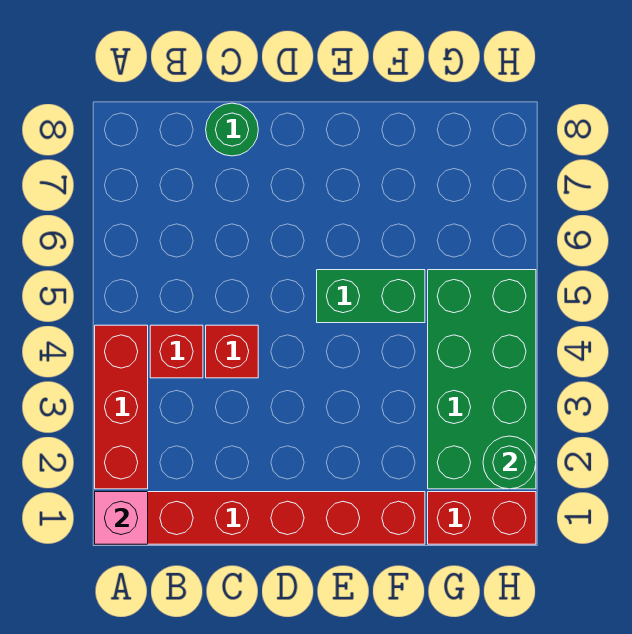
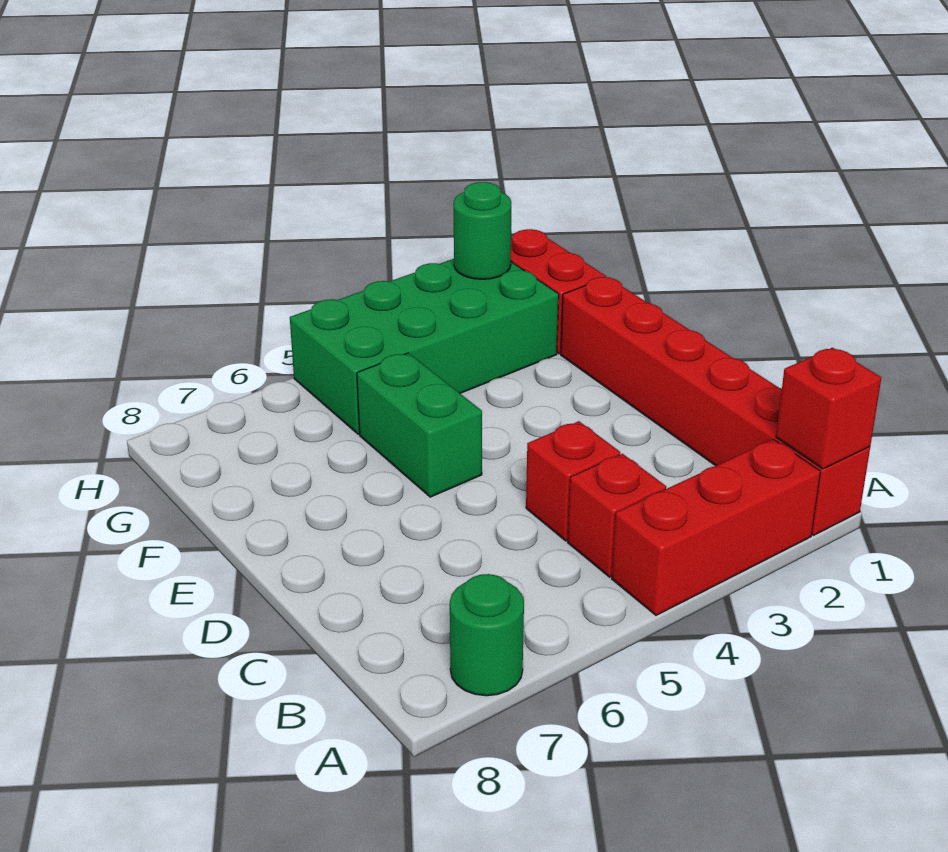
pink 1x1 brick [95,492,148,544] -> red 1x1 brick [776,348,881,469]
green 1x1 round brick [206,103,258,156] -> green 1x1 round brick moved to [450,574,524,696]

